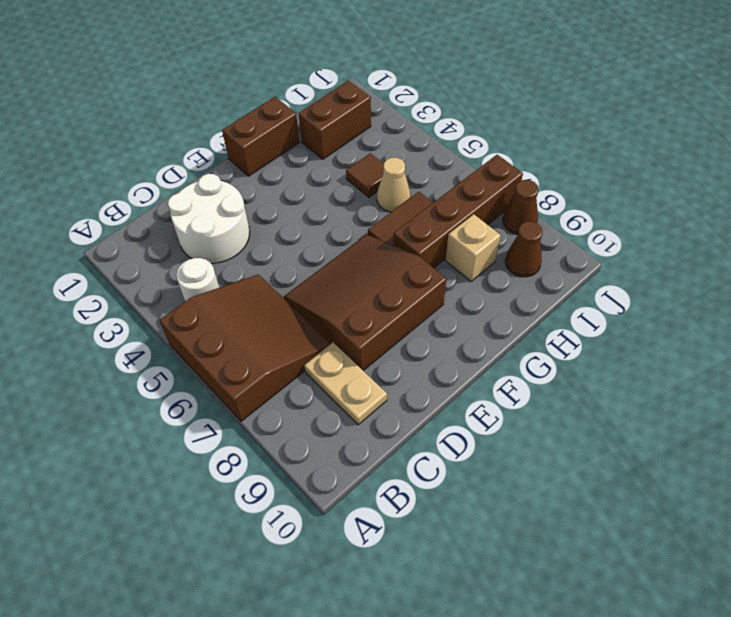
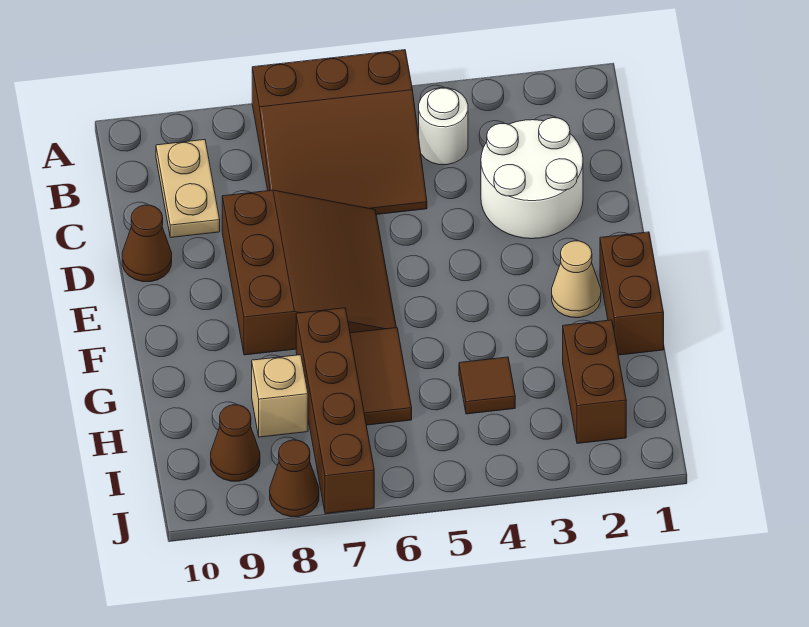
tan 1x2 plate [304,343,387,425] -> tan 1x2 plate turned to [156,140,220,237]
none -> brown 1x1 cone [122,205,172,282]
tan 1x1 cone [377,158,410,212] -> tan 1x1 cone moved to [552,241,601,318]

